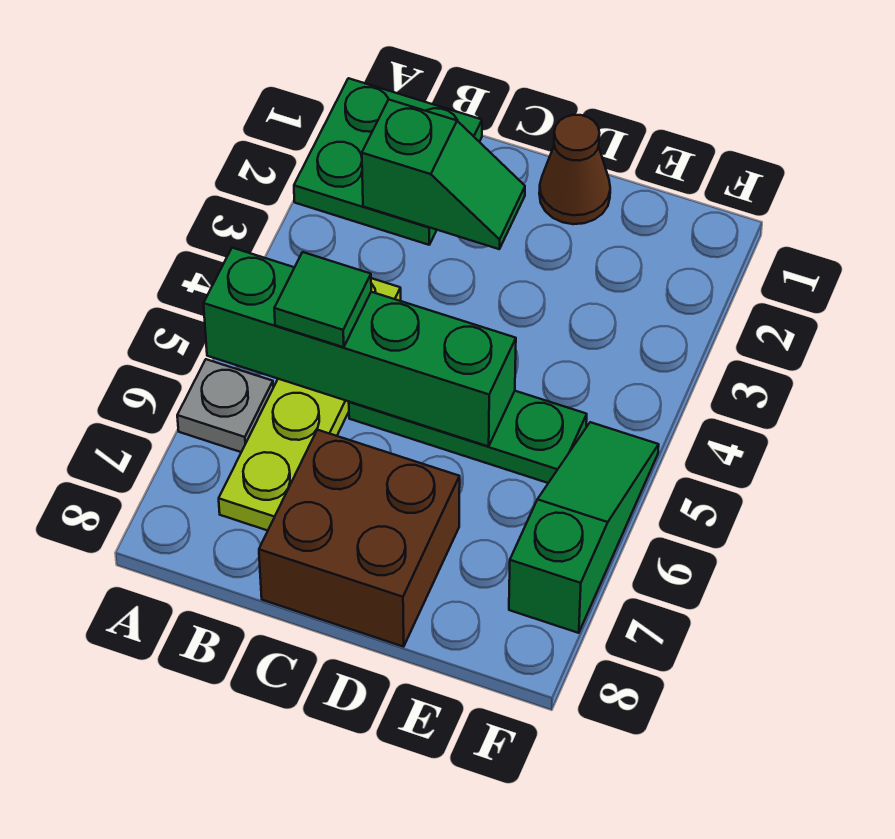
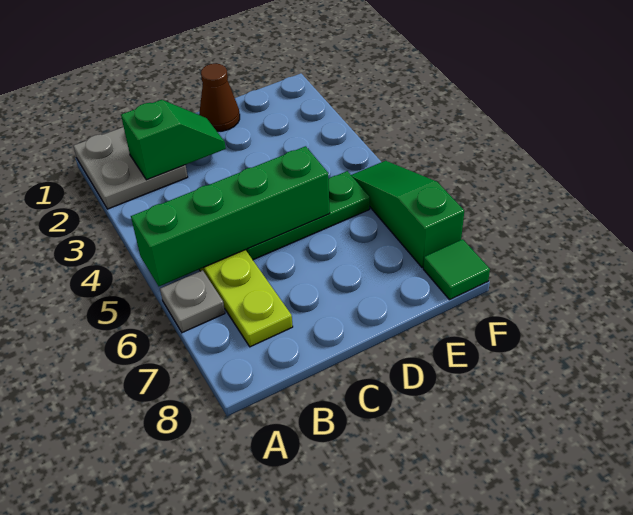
green 2x2 plate [294,78,482,245] -> grey 2x2 plate [73,127,188,209]
green 1x1 tile [274,252,371,347] -> green 1x1 tile moved to [423,239,490,300]
brown 2x2 brick [259,430,460,647] -> none

